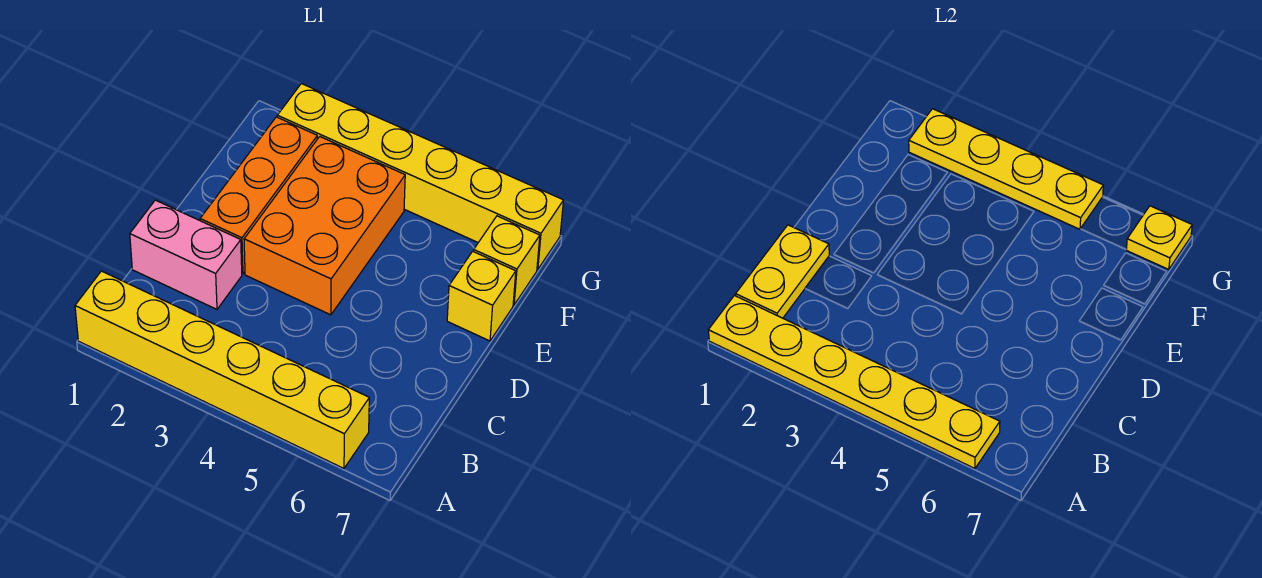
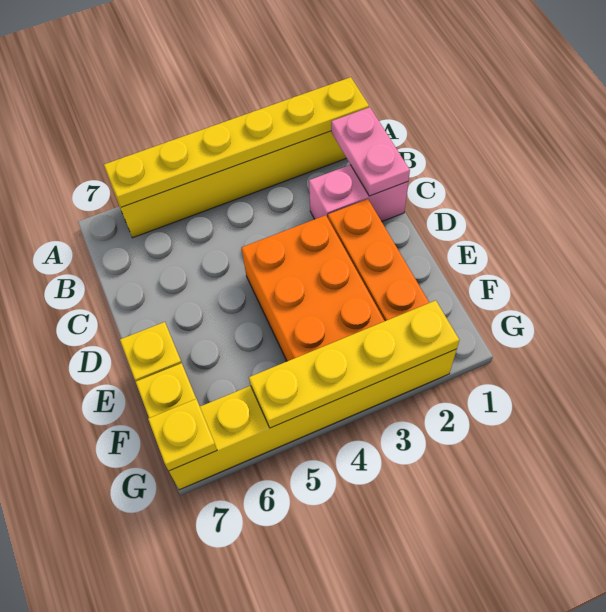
yellow 1x2 plate [736,225,829,318] -> pink 1x2 plate [331,107,410,196]

